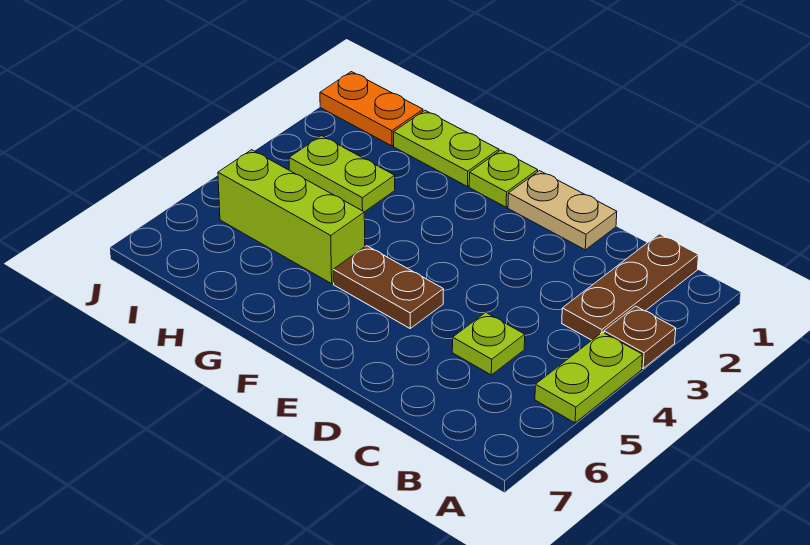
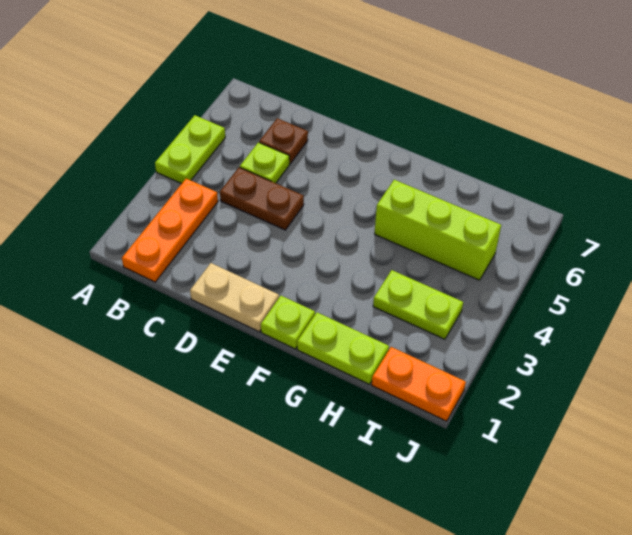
brown 1x1 plate [604,306,676,368] -> brown 1x1 plate moved to [259,118,308,164]
brown 1x3 plate [562,234,699,340] -> orange 1x3 plate [122,179,218,282]
brown 1x2 plate [333,246,443,328] -> brown 1x2 plate moved to [220,167,304,230]

